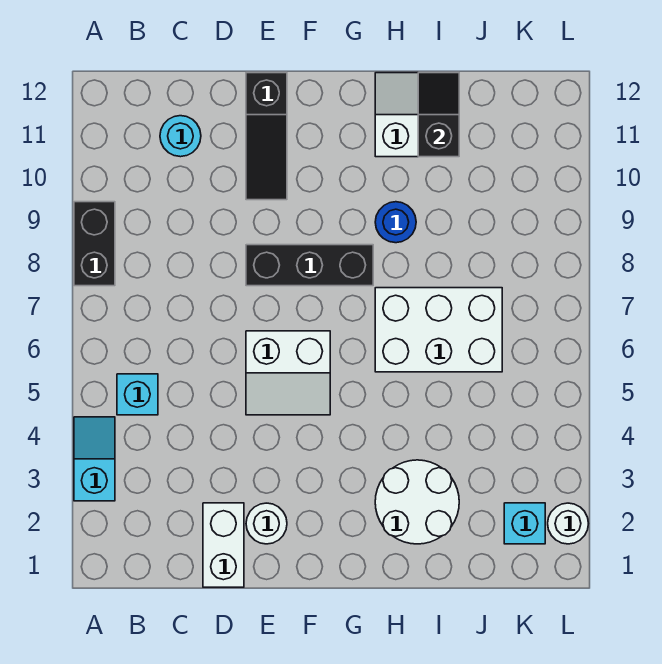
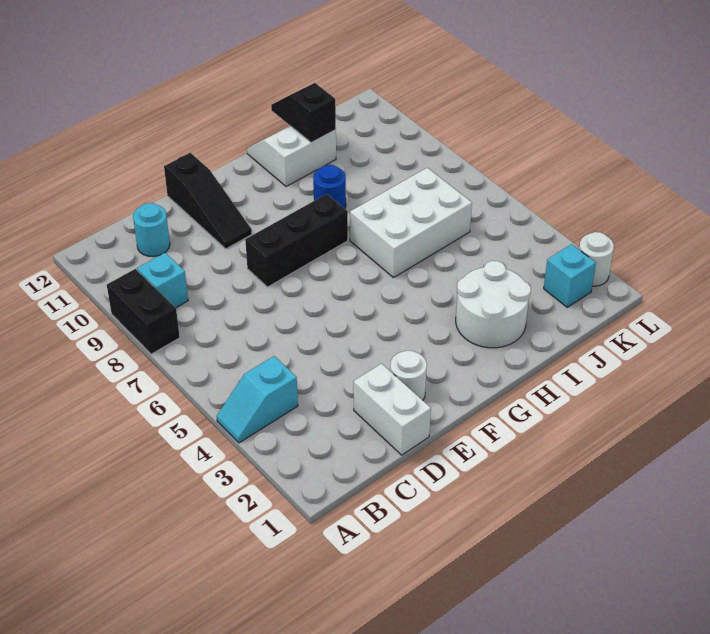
cyan 1x2 slope [74,417,115,501] -> cyan 1x2 slope turned to [217,356,298,443]
cyan 1x1 brick [117,374,158,415] -> cyan 1x1 brick moved to [137,253,188,308]
white 2x2 slope [246,331,330,415] -> none

